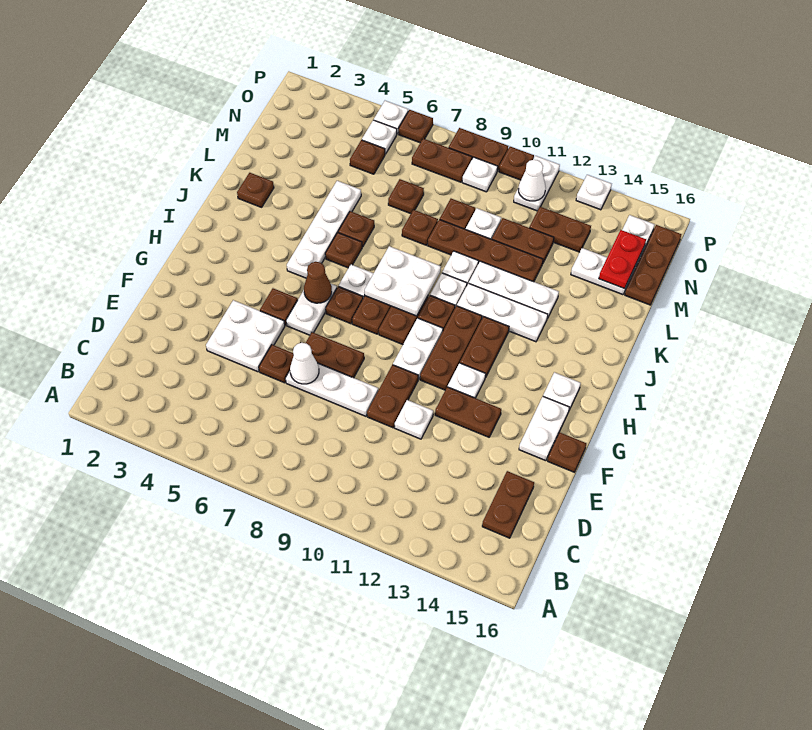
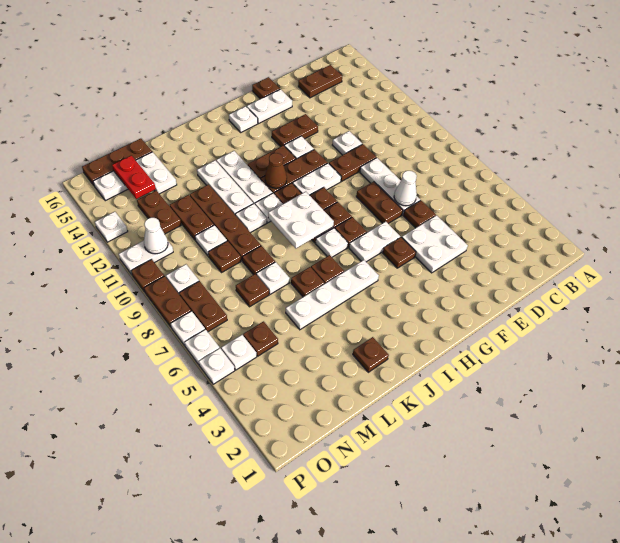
brown 1x2 plate [435,387,501,437] -> brown 1x2 plate turned to [272,114,318,147]
brown 1x1 cone [304,262,332,303] -> brown 1x1 cone moved to [265,153,287,188]
none -> white 1x1 plate [256,262,290,294]
red 1x2 plate [599,230,646,289] -> red 1x2 plate turned to [112,155,156,199]
brown 1x1 plate [399,110,433,143] -> white 1x1 plate [185,329,219,365]
none -> white 1x1 plate [171,311,205,346]

